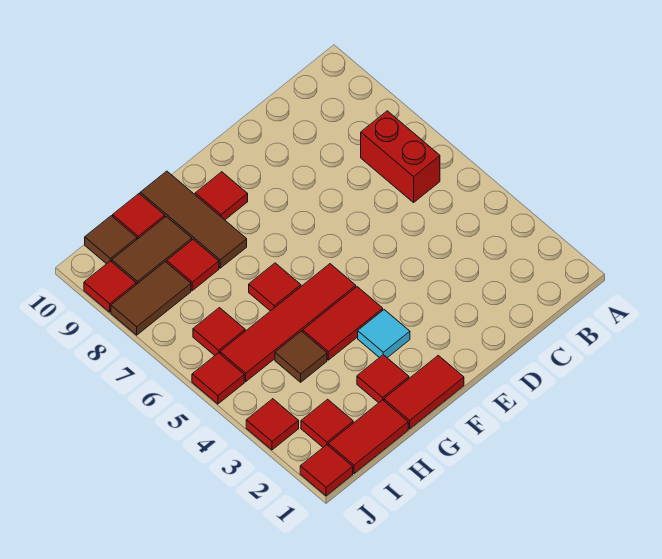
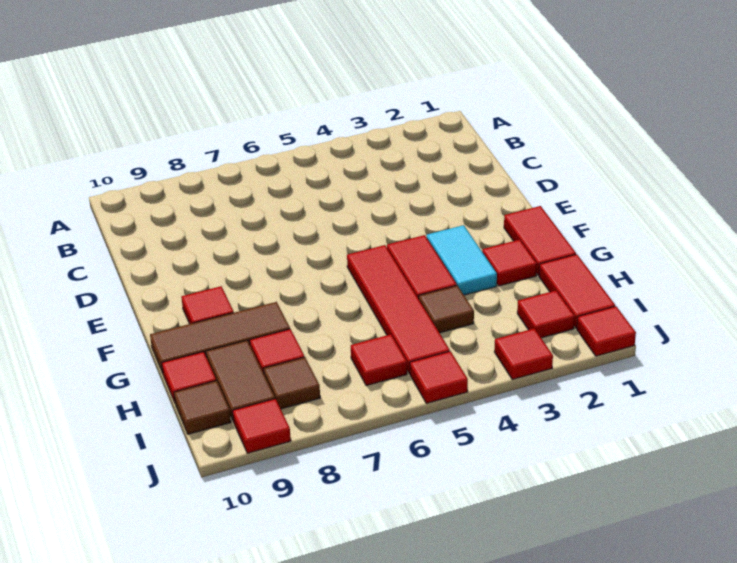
red 1x2 brick [361,111,440,203] -> none
cyan 1x1 tile [358,310,410,358] -> cyan 1x2 tile [427,225,497,295]
red 1x1 tile [249,263,301,311] -> none
brown 1x2 tile [111,262,191,335] -> brown 1x1 tile [264,357,320,409]

